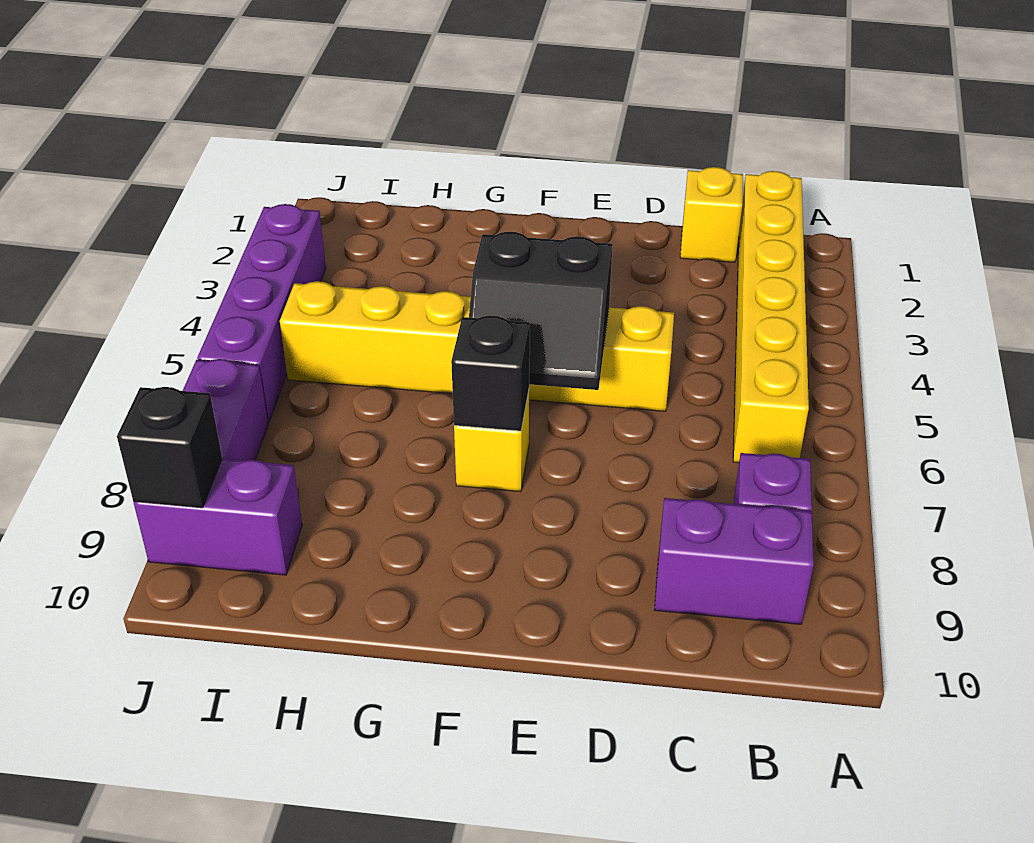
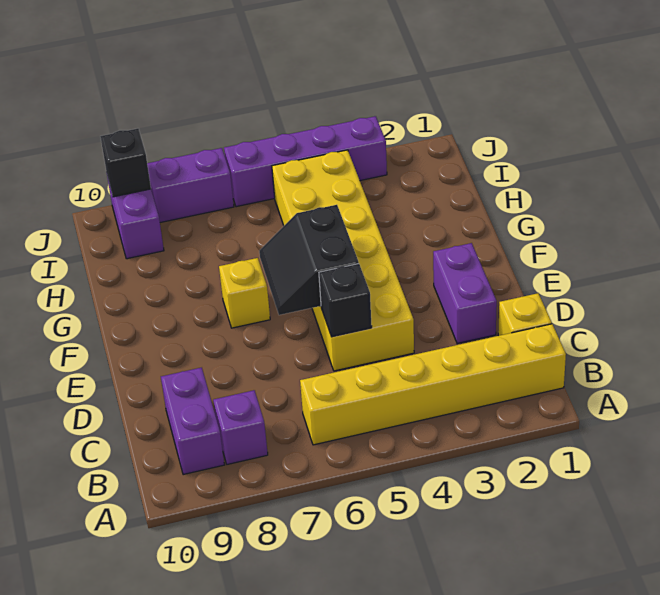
none -> purple 1x2 brick [433,243,497,343]
yellow 1x6 brick [280,281,674,411] -> yellow 2x6 brick [272,150,414,371]
black 1x1 brick [451,315,530,431] -> black 1x1 brick moved to [319,264,372,337]

